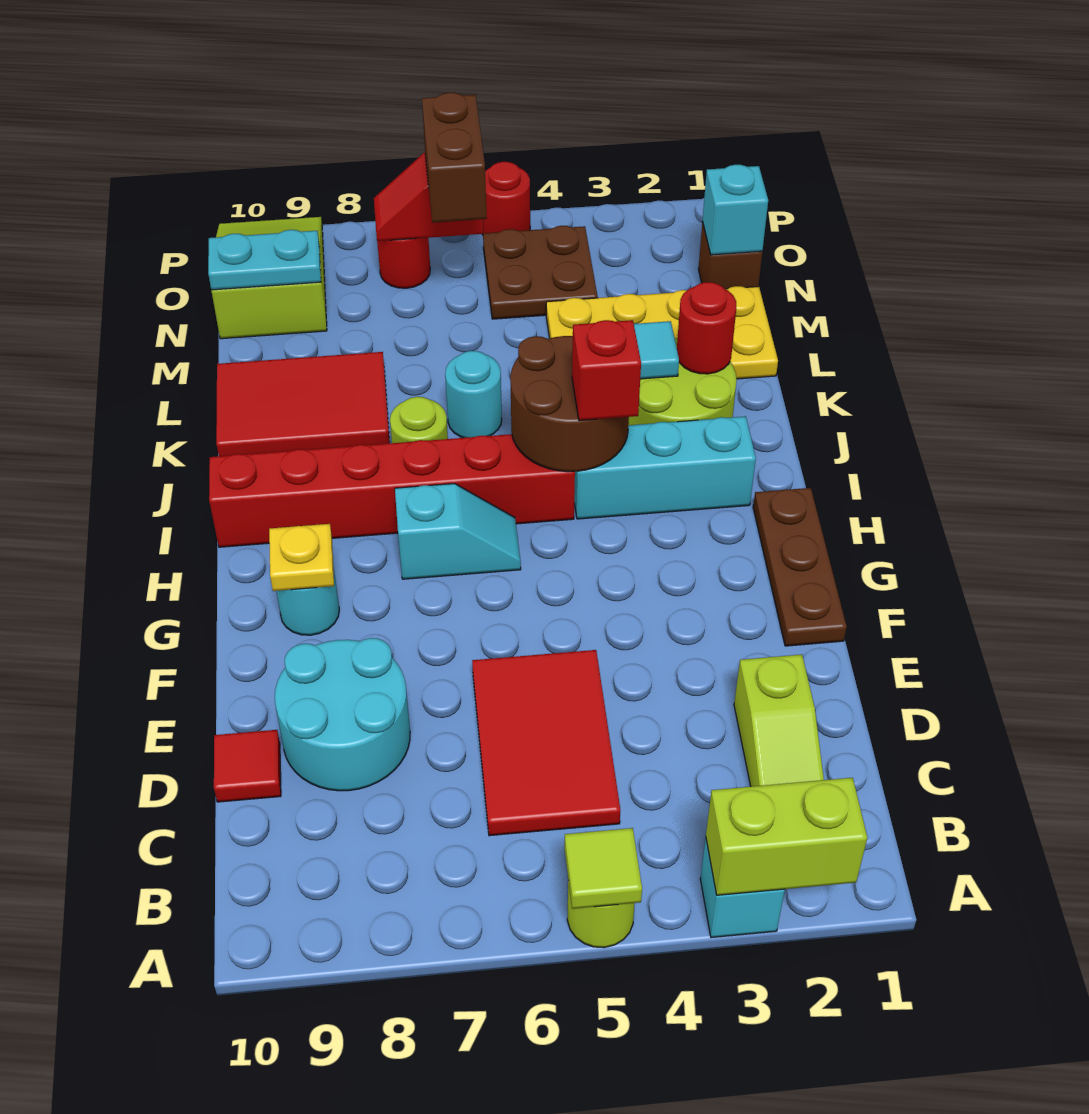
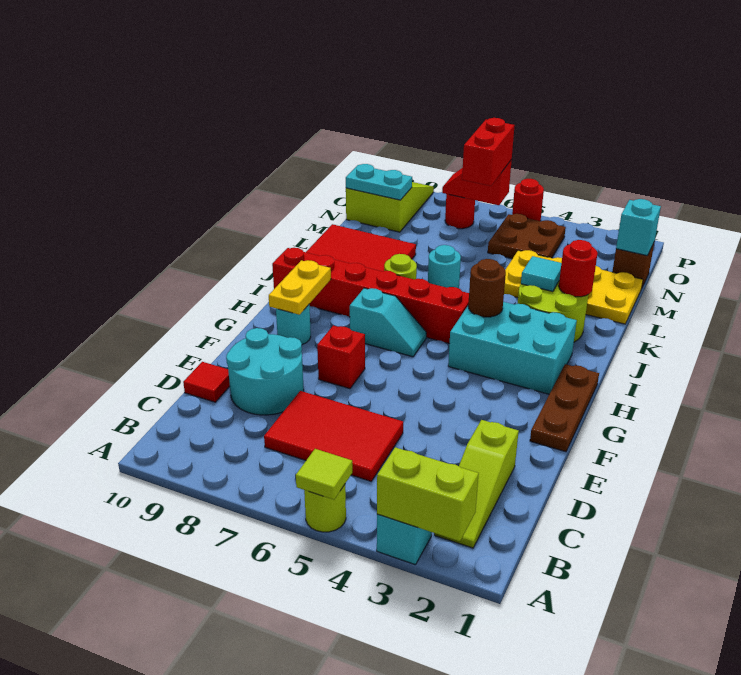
red 2x3 tile [472,650,620,836] -> red 2x3 tile turned to [264,391,403,481]
yellow 1x1 plate [269,524,334,591] -> yellow 1x2 plate [269,260,331,315]
cyan 1x3 brick [574,416,756,519] -> cyan 2x3 brick [448,302,577,394]
brown 2x2 round brick [510,336,629,472] -> brown 1x1 round brick [468,259,506,317]
red 1x1 brick [572,320,641,421] -> red 1x1 brick moved to [317,326,365,389]
brown 1x2 brick [422,93,487,223] -> red 1x2 brick [462,118,515,186]

